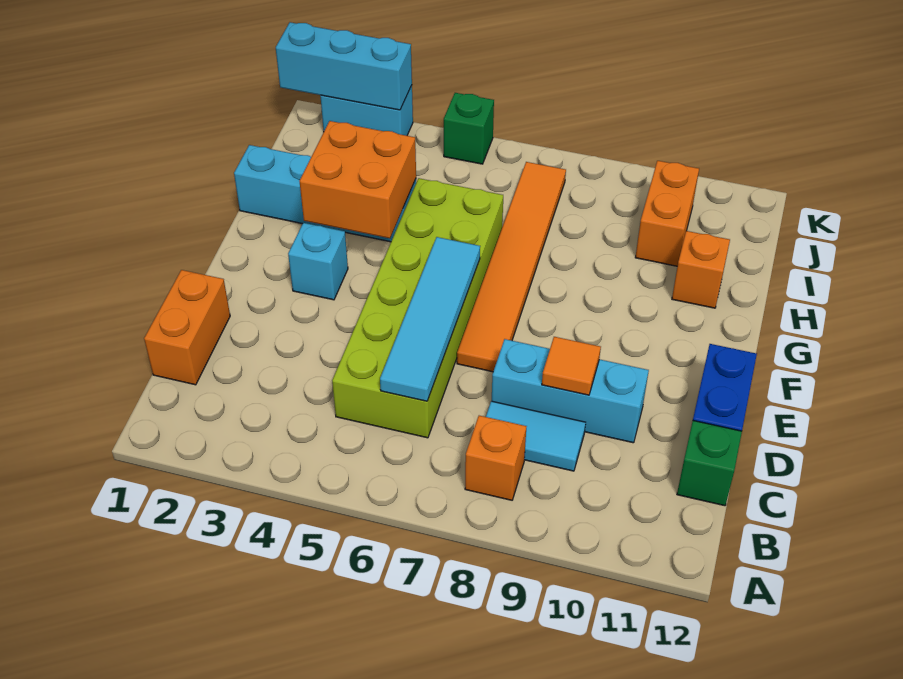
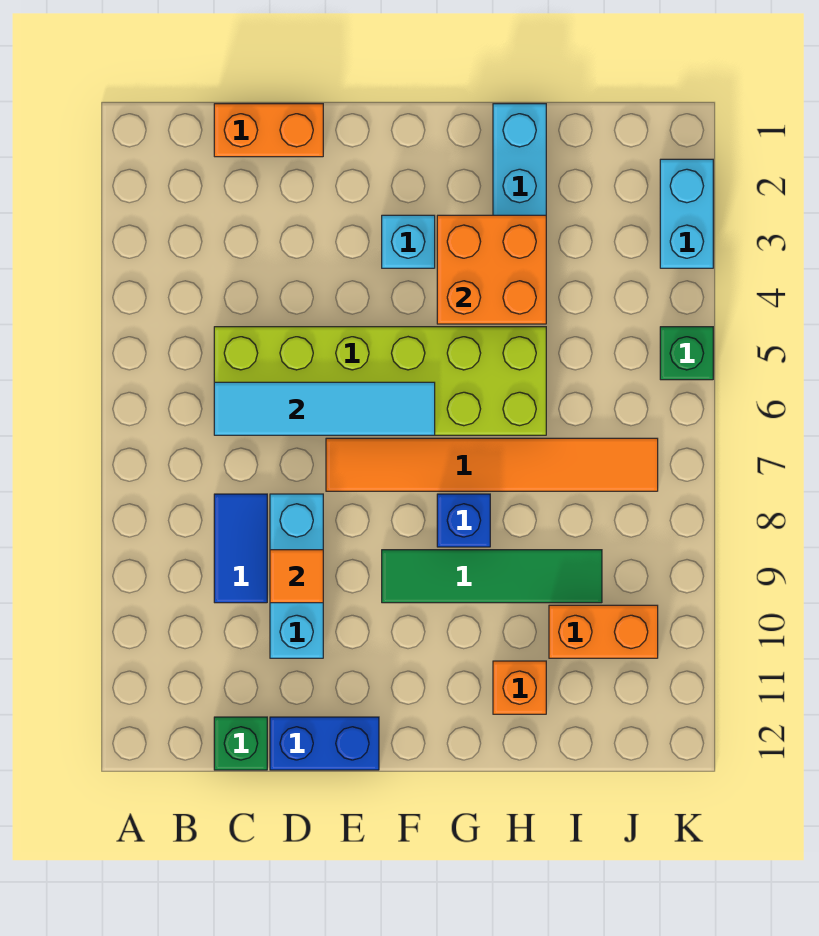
orange 1x1 brick [465,416,527,500] -> none
cyan 1x2 tile [486,401,586,471] -> blue 1x2 tile [214,494,267,603]
none -> green 1x4 tile [382,550,602,603]
none -> blue 1x1 brick [437,494,490,547]
cyan 1x3 brick [276,22,412,110] -> none

